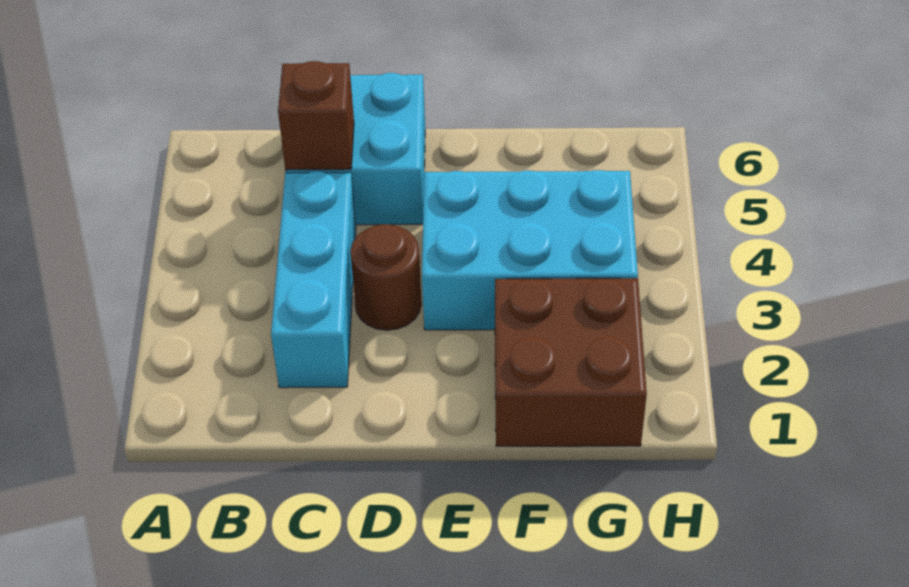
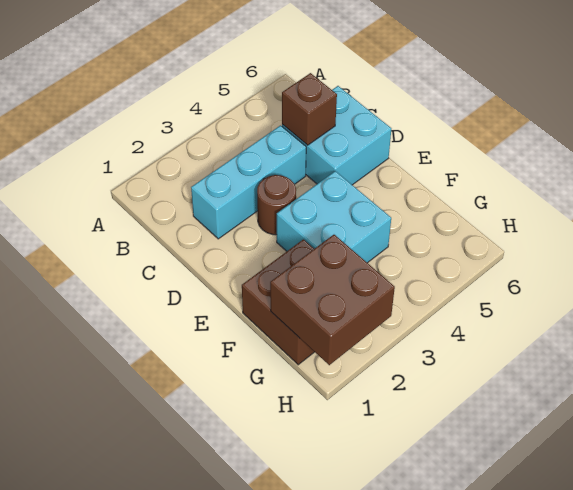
cyan 2x3 brick [422,170,638,330] -> cyan 2x2 brick [277,171,391,263]
none -> brown 2x2 brick [270,235,395,365]

